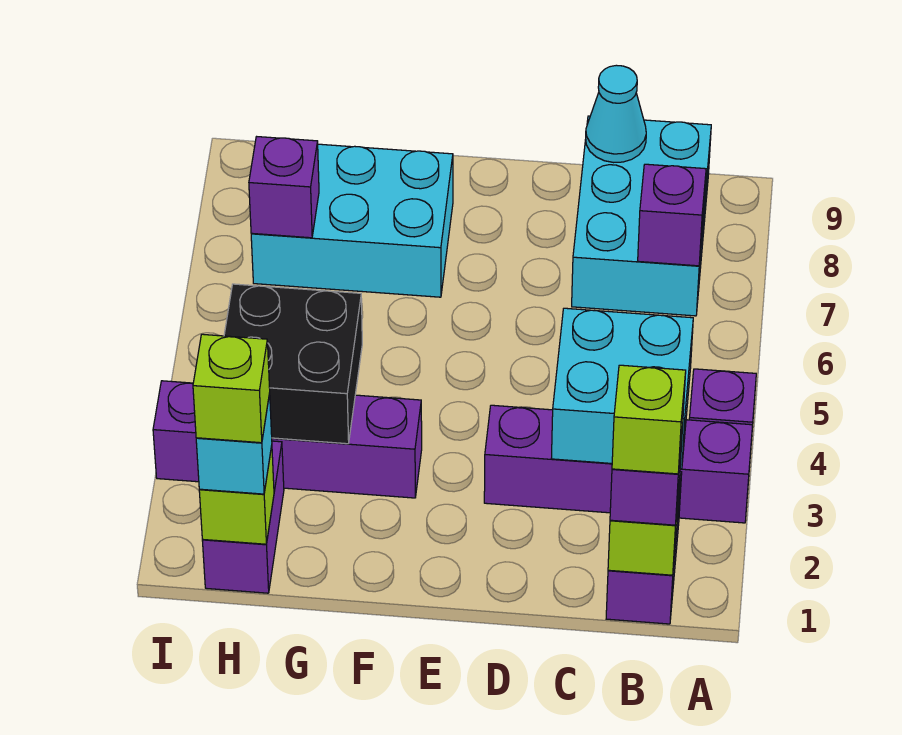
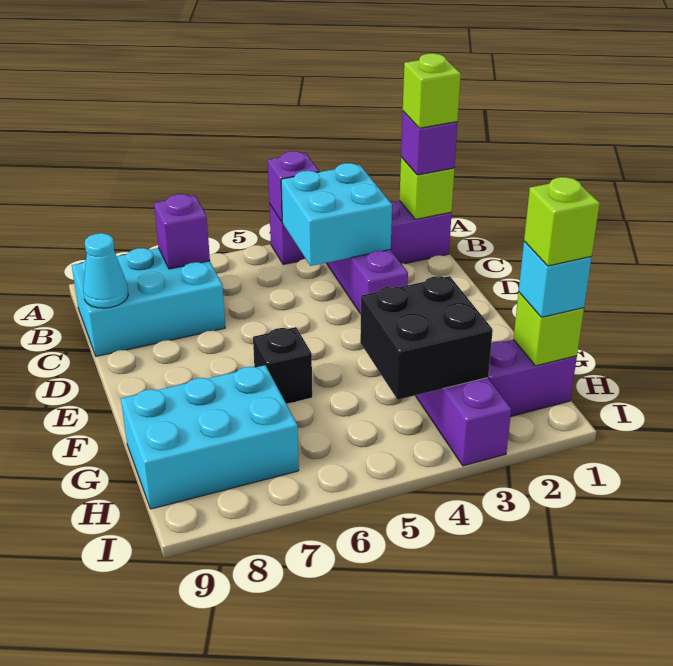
none -> black 1x1 brick [253,327,312,404]
cyan 2x3 brick [251,144,453,297] -> cyan 2x3 brick turned to [121,365,299,509]
purple 1x1 brick [249,137,319,238] -> purple 1x1 brick moved to [268,151,319,222]

